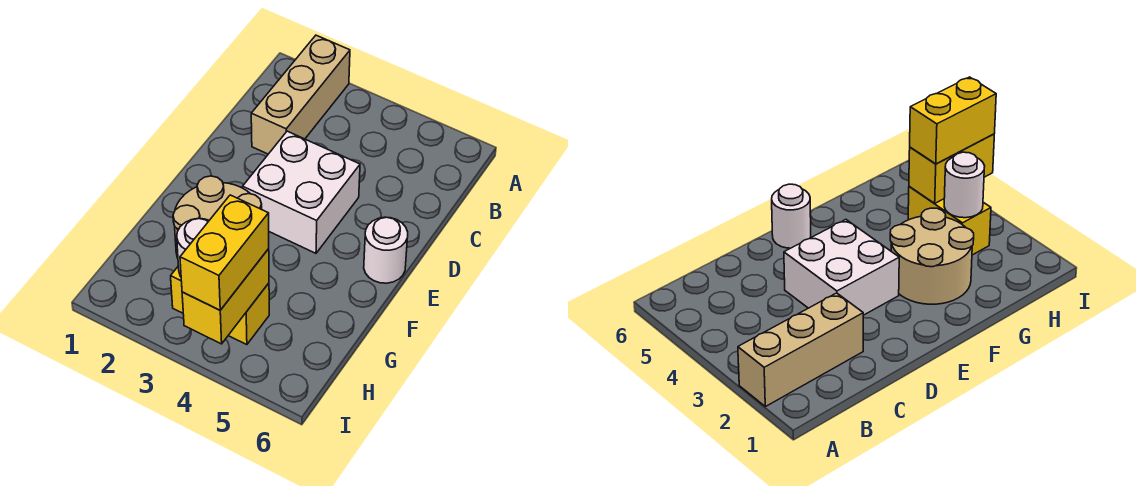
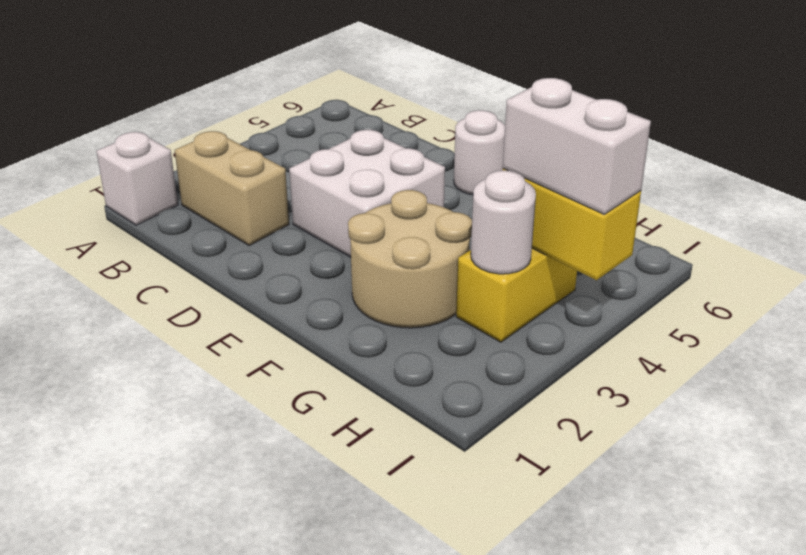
none -> white 1x1 brick [96,132,178,225]
tan 1x3 brick [251,35,350,154] -> tan 1x2 brick [175,131,289,246]
yellow 1x2 brick [180,195,269,310] -> white 1x2 brick [503,78,651,214]

